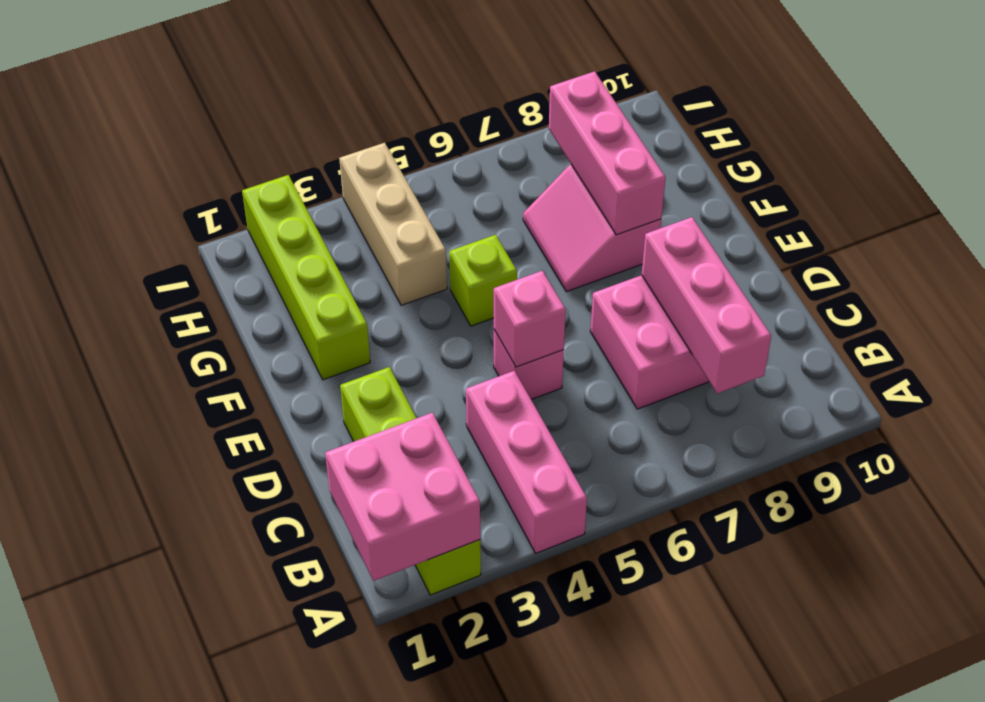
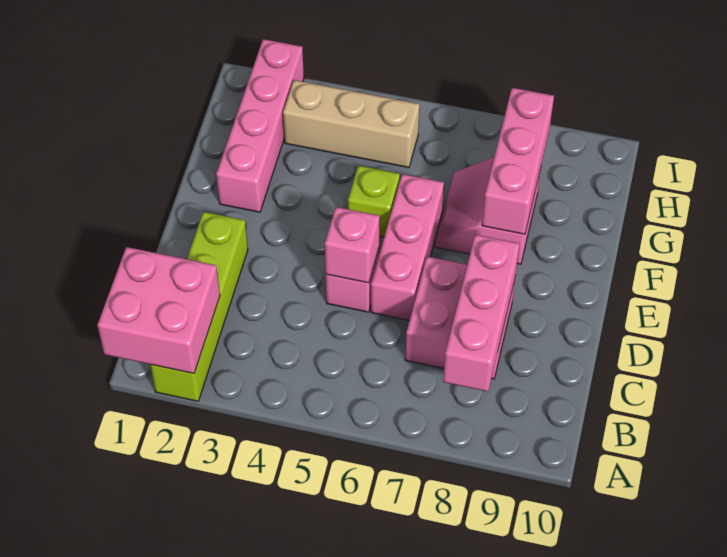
pink 1x3 brick [466,371,587,553] -> pink 1x3 brick moved to [371,174,444,321]
lime 1x4 brick [242,175,370,380] -> pink 1x4 brick [216,39,304,212]
tan 1x3 brick [339,143,447,305] -> tan 1x3 brick turned to [283,80,419,168]

